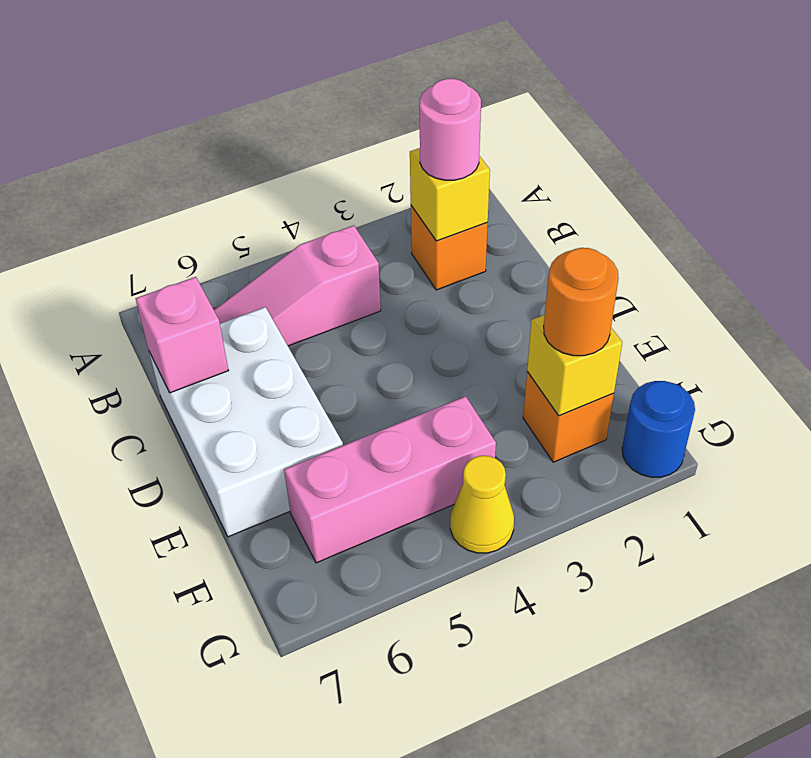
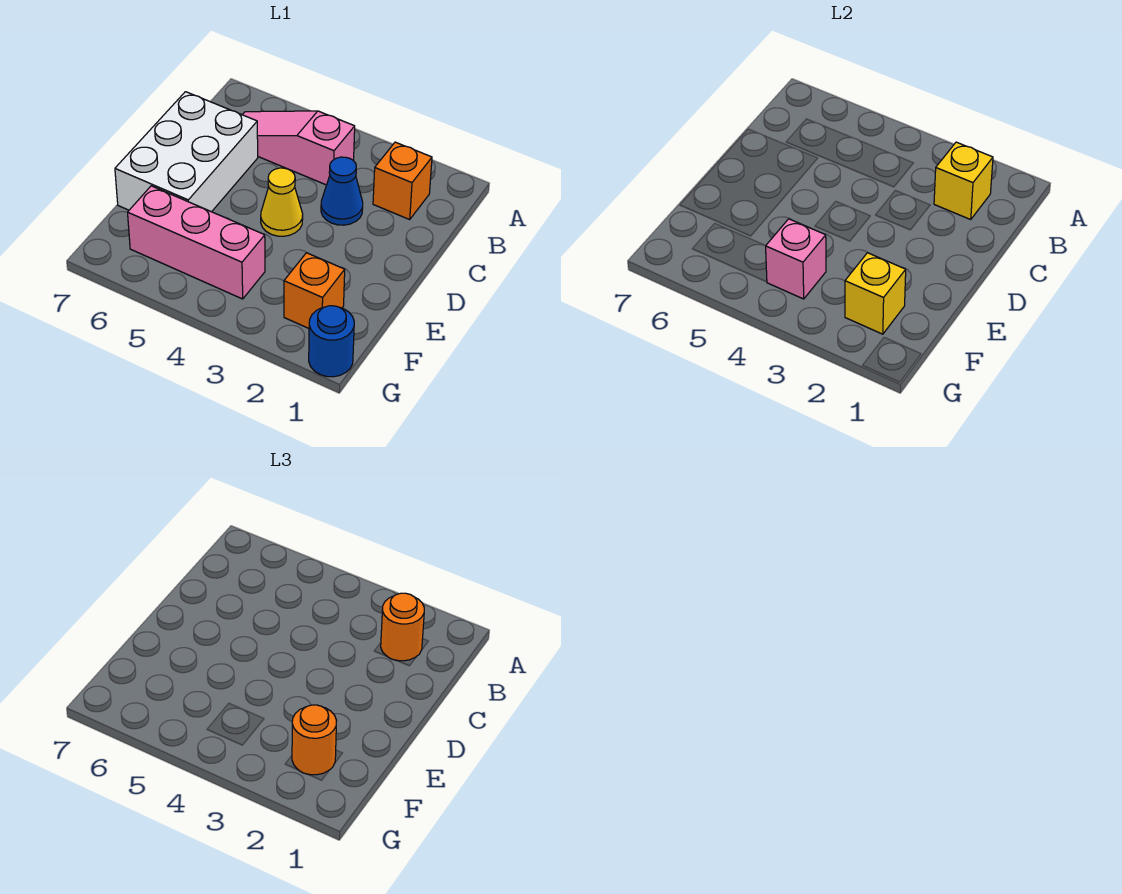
pink 1x1 round brick [419,79,481,180] -> orange 1x1 round brick [381,593,424,661]
none -> blue 1x1 cone [321,157,363,225]
pink 1x1 brick [136,277,228,393] -> pink 1x1 brick moved to [766,219,826,299]
yellow 1x1 cone [450,456,514,553] -> yellow 1x1 cone moved to [261,168,303,236]

